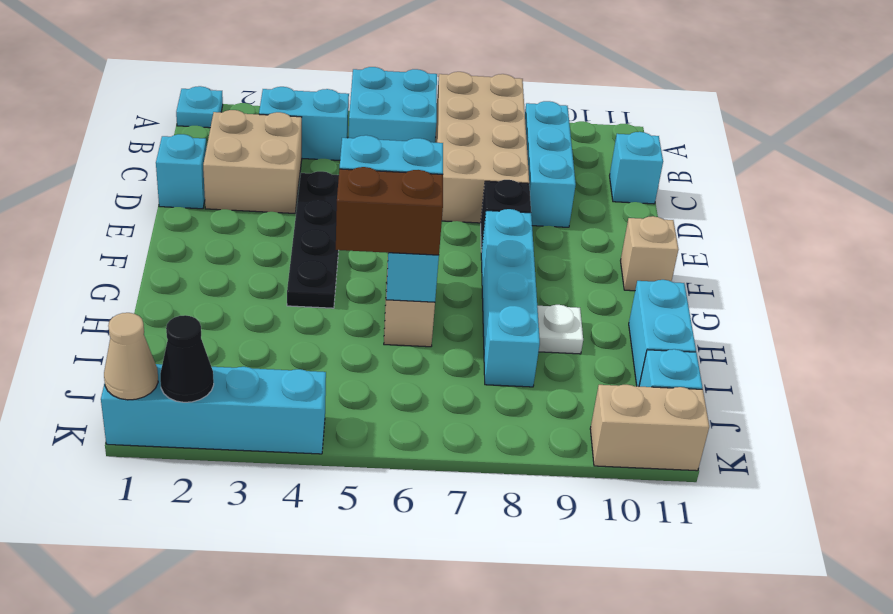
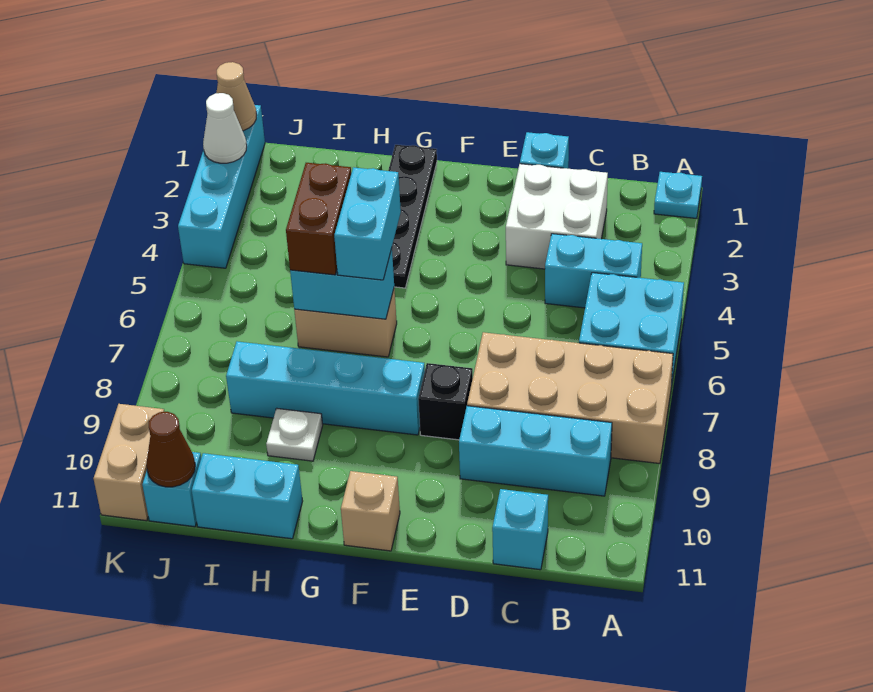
cyan 1x2 brick [259,87,349,160] -> cyan 1x2 brick turned to [545,234,642,308]
tan 2x2 brick [203,110,302,213] -> white 2x2 brick [506,164,608,269]
black 1x4 plate [287,171,339,308] -> black 1x4 plate turned to [388,145,437,288]
none -> brown 1x1 cone [146,412,195,487]
black 1x1 cone [160,315,214,402] -> white 1x1 cone [203,93,247,163]

